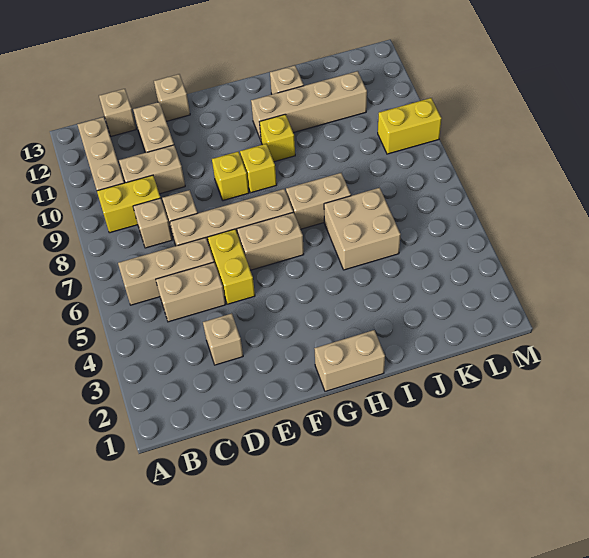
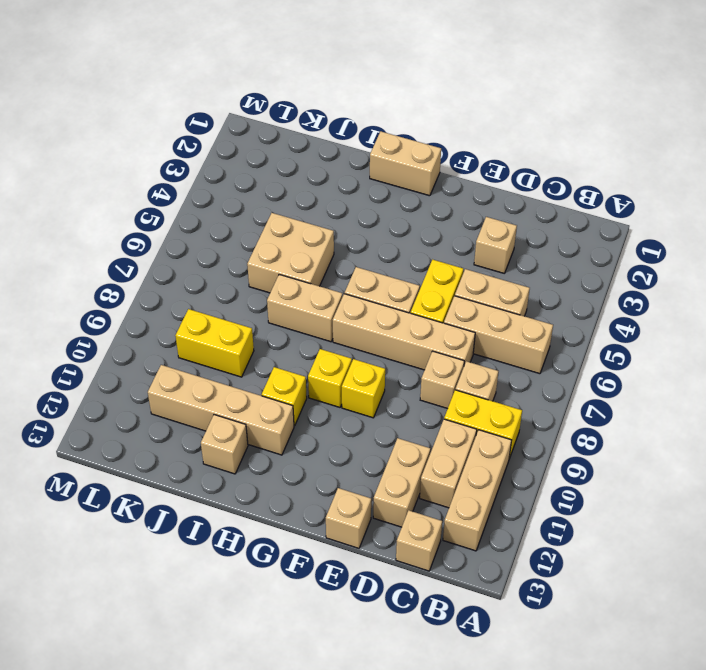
tan 1x2 brick [119,145,185,194] -> tan 1x2 brick turned to [420,419,477,508]
yellow 1x2 brick [378,98,442,154] -> yellow 1x2 brick moved to [175,309,254,377]

